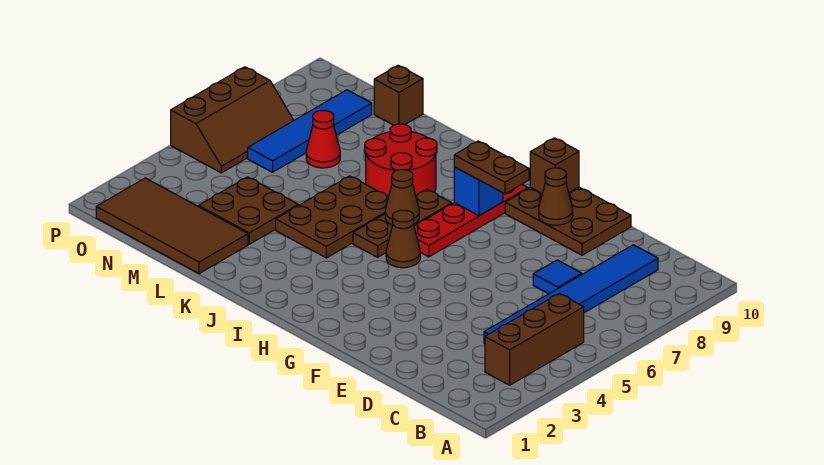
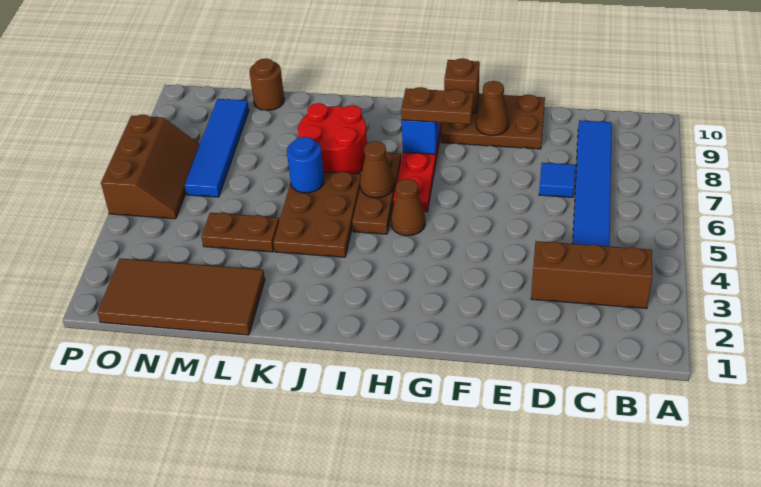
brown 1x3 brick [485,294,584,385] -> brown 1x3 brick turned to [531,241,652,309]
none -> blue 1x1 round brick [287,137,324,193]
brown 2x2 plate [199,177,298,244] -> brown 1x2 plate [202,213,279,252]
red 1x1 cone [306,111,340,168] -> none
brown 1x1 brick [374,65,423,125] -> brown 1x1 round brick [249,59,284,111]

